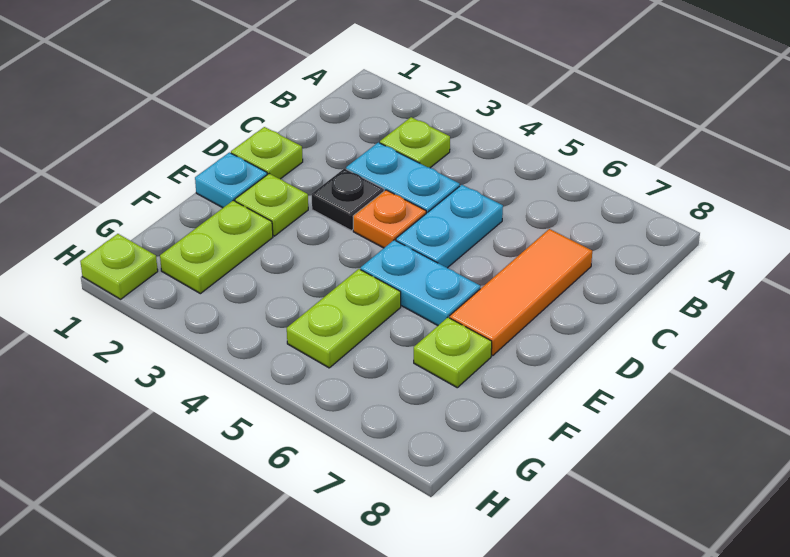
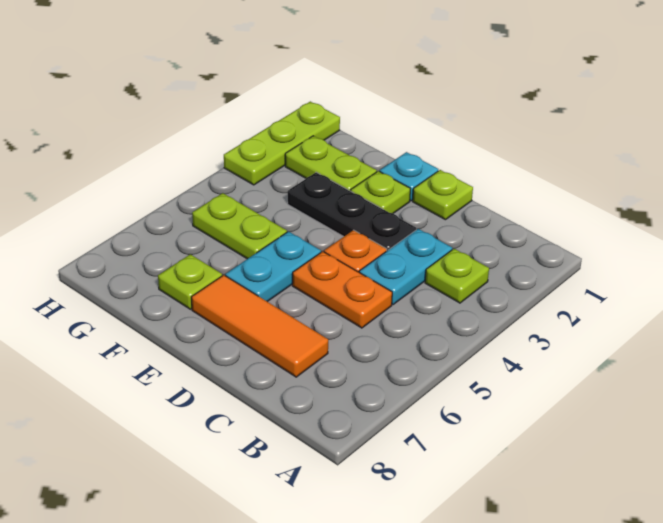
cyan 1x2 plate [396,185,503,268] -> orange 1x2 plate [292,252,392,328]
black 1x1 plate [312,168,384,230] -> black 1x3 plate [288,172,416,251]
lime 1x1 plate [80,234,158,299] -> lime 1x3 plate [224,101,340,185]

